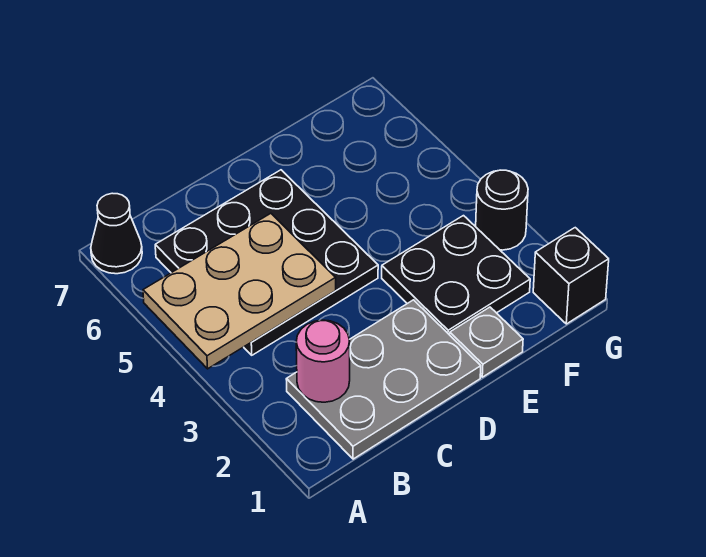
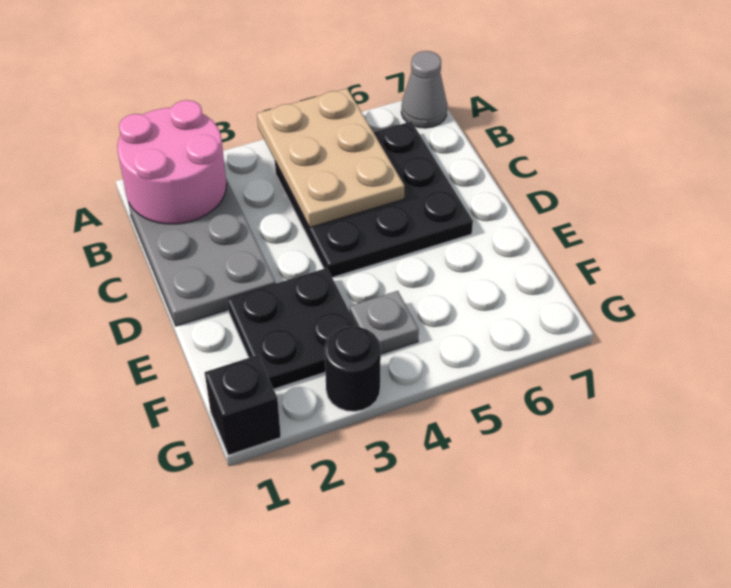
black 1x1 cone [91,193,142,274] -> grey 1x1 cone [401,51,447,128]
pink 1x1 round brick [296,320,350,402] -> pink 2x2 round brick [117,100,227,224]
grey 1x1 plate [450,307,523,377] -> grey 1x1 plate moved to [350,291,419,354]

